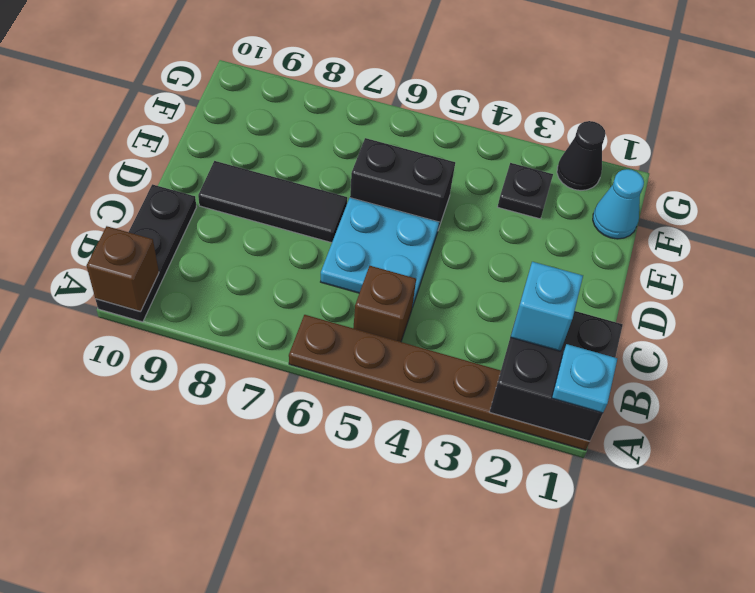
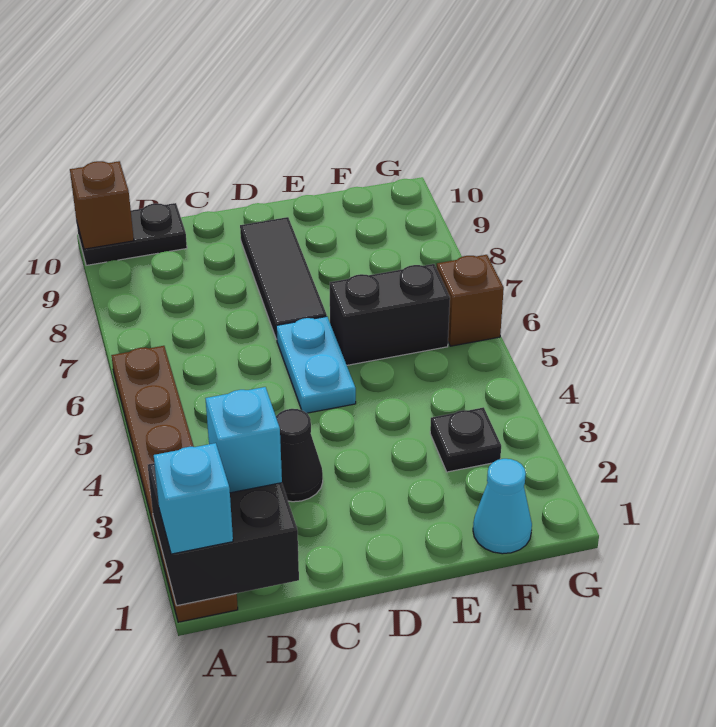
cyan 1x1 plate [552,344,617,413] -> cyan 1x1 brick [154,443,233,554]
black 1x3 plate [96,184,196,322] -> black 1x2 plate [77,203,187,265]
brown 1x1 brick [353,266,416,342] -> brown 1x1 brick moved to [437,255,504,346]
cyan 2x2 plate [321,198,439,308] -> cyan 1x2 plate [276,317,356,413]
black 1x2 brick [350,138,455,229] -> black 1x2 brick turned to [330,264,450,365]
black 1x1 cone [557,121,606,190] -> black 1x1 cone moved to [276,409,323,502]

